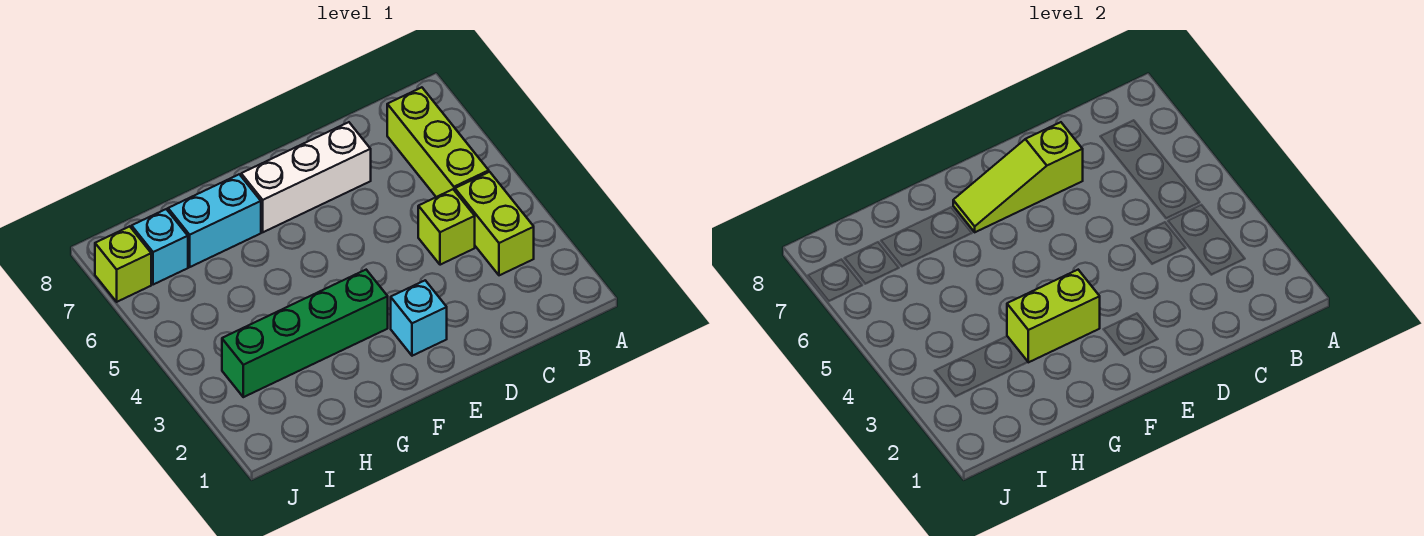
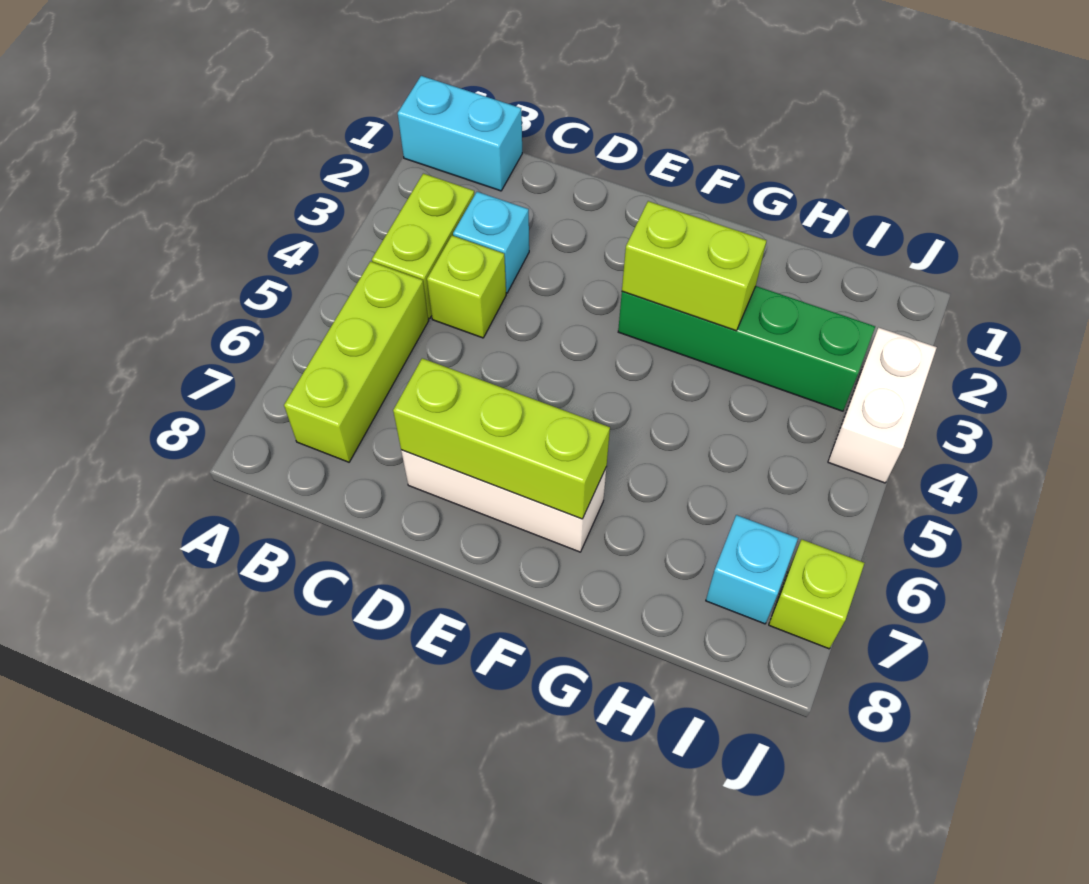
lime 1x3 slope [953,122,1083,232] -> lime 1x3 brick [393,358,610,519]
cyan 1x1 brick [391,280,447,356] -> cyan 1x1 brick moved to [453,192,529,293]
cyan 1x2 brick [168,174,261,267] -> cyan 1x2 brick moved to [398,76,522,191]
none -> white 1x2 brick [828,328,937,483]

